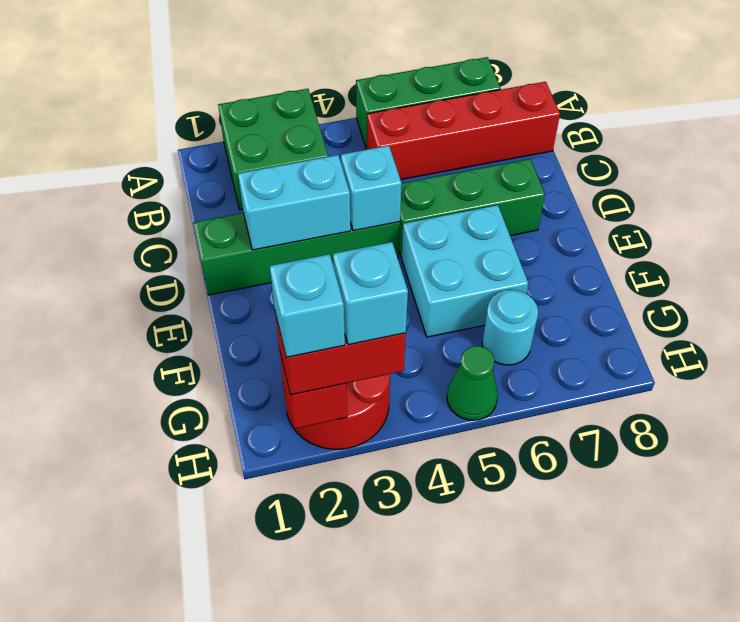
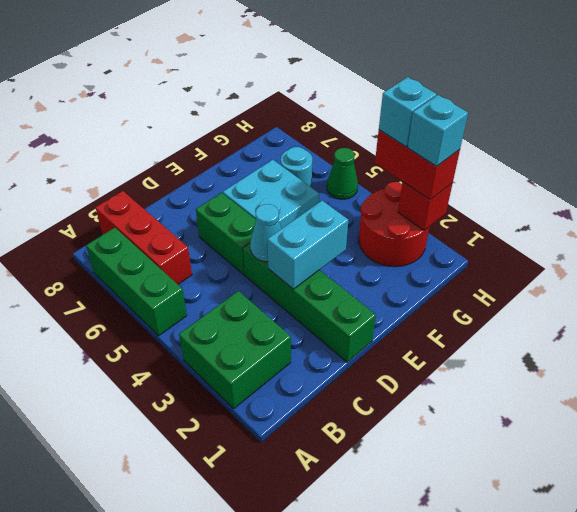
red 1x4 brick [367,82,560,180] -> red 1x3 brick [96,191,192,284]
cyan 1x2 brick [238,155,351,250] -> cyan 1x2 brick turned to [268,201,348,289]
cyan 1x1 brick [341,146,402,231] -> cyan 1x1 cone [250,204,281,262]
green 1x3 brick [399,159,545,257] -> green 1x2 brick [196,193,256,275]

